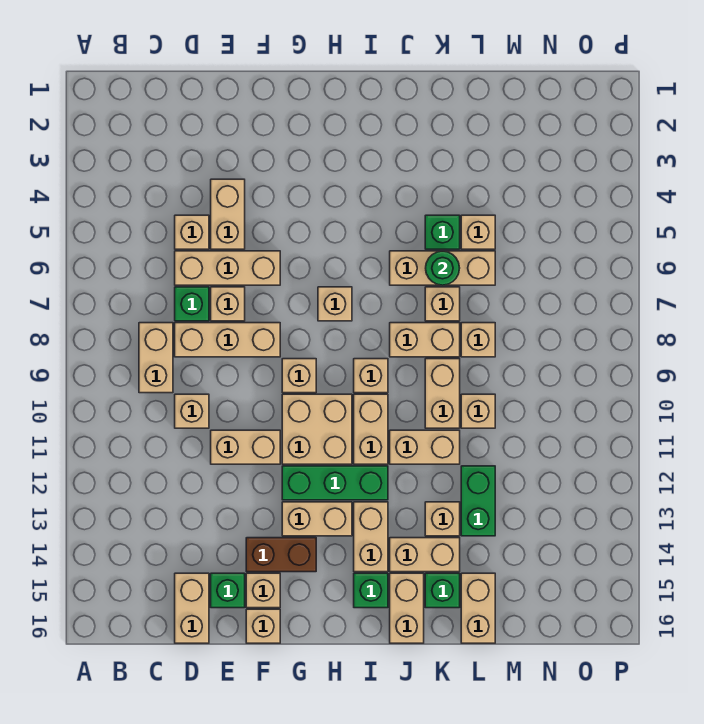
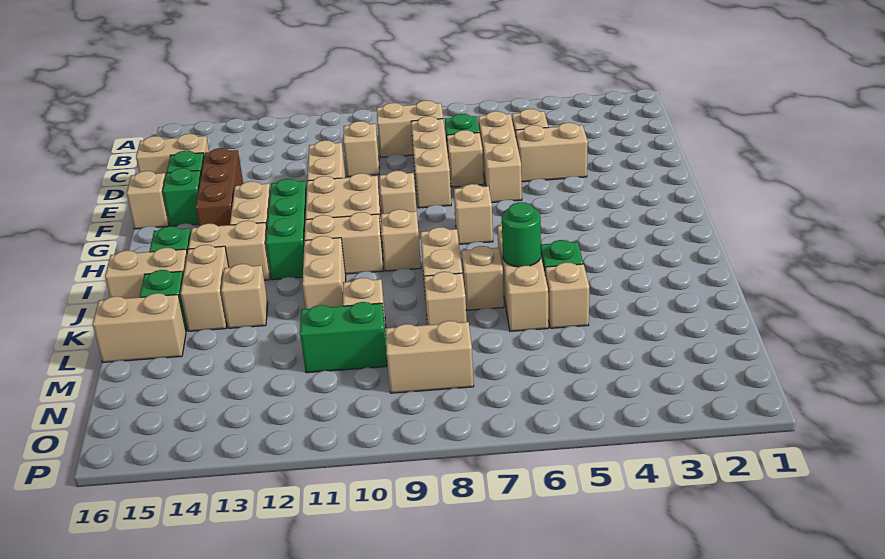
brown 1x2 brick [246,538,316,572] -> brown 1x3 brick [196,148,243,226]
tan 1x1 brick [246,573,280,608] -> green 1x1 brick [163,168,201,226]
tan 1x2 brick [425,359,460,428] -> tan 1x2 brick moved to [385,321,474,393]
green 1x2 brick [461,466,495,536] -> green 1x2 brick moved to [300,302,387,373]

